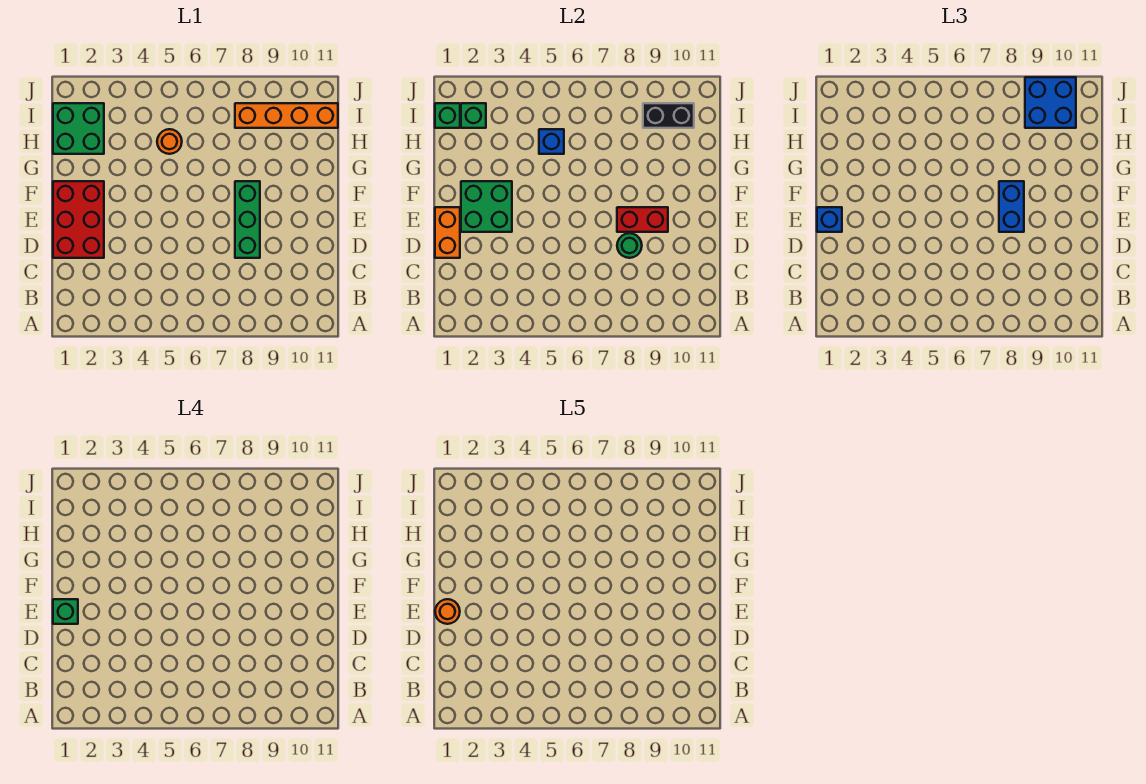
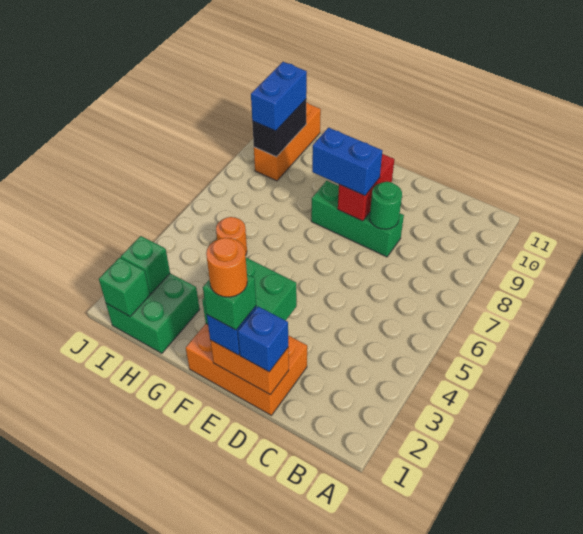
red 2x3 brick [53,181,104,258] -> orange 2x3 brick [186,324,307,415]
blue 1x1 brick [539,129,564,154] -> blue 1x1 brick moved to [238,306,288,372]
orange 1x4 brick [235,103,338,128] -> orange 1x3 brick [254,102,321,181]
blue 2x2 brick [1025,77,1076,128] -> blue 1x2 brick [251,62,307,131]

